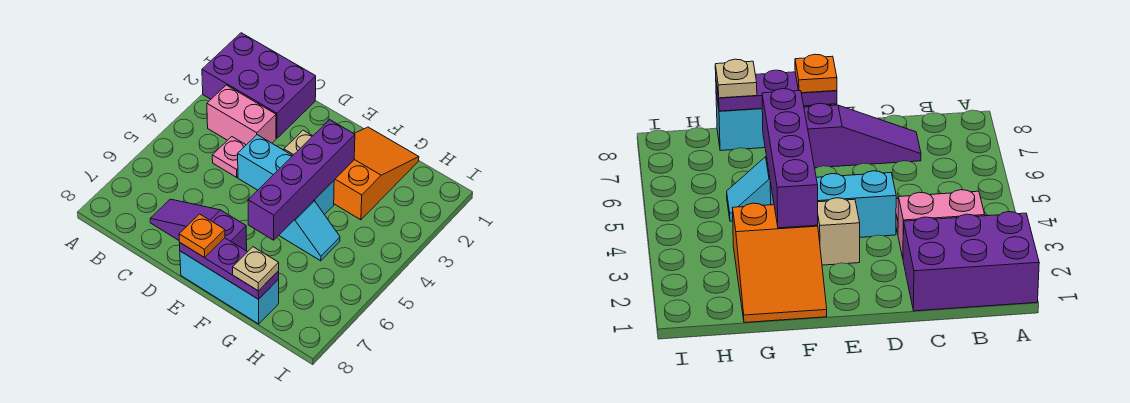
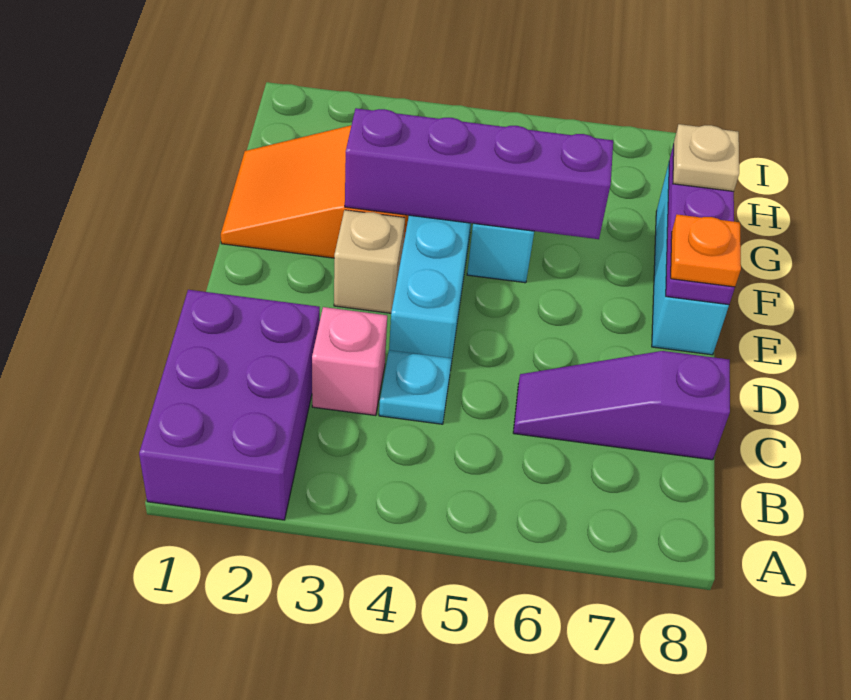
pink 1x2 brick [207,85,276,145] -> pink 1x1 brick [312,307,387,416]
pink 1x1 plate [212,137,246,178] -> cyan 1x1 plate [379,350,452,424]
purple 1x3 slope [150,199,247,251] -> purple 1x3 slope turned to [513,351,730,460]

